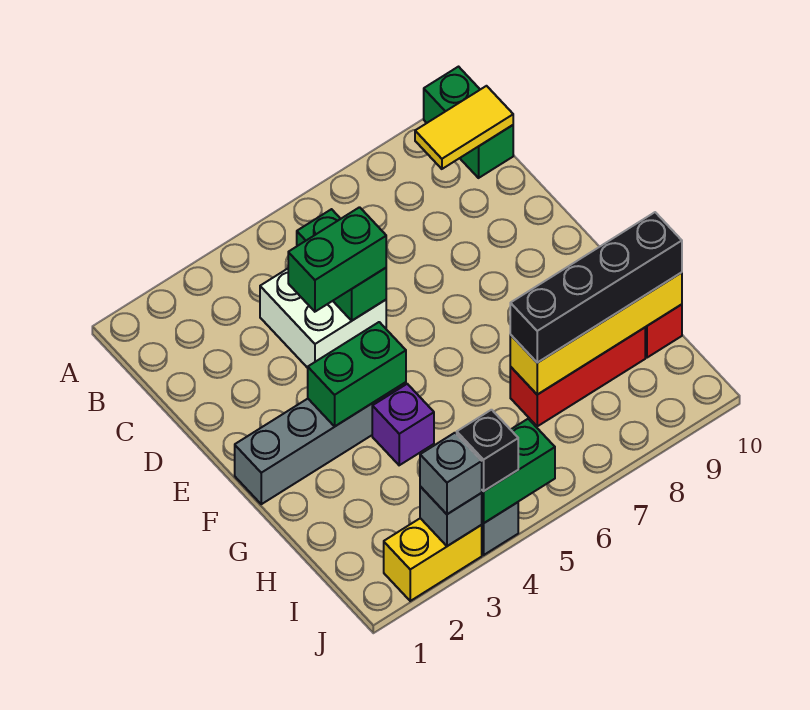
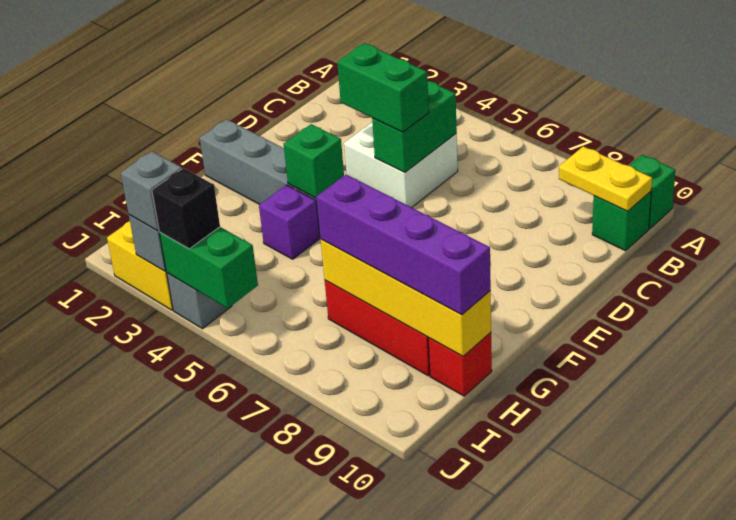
yellow 1x2 tile [415,86,513,169] -> yellow 1x2 plate [559,146,652,211]
green 1x2 brick [308,322,406,427] -> green 1x1 brick [284,124,344,198]
black 1x4 brick [510,212,682,363] -> purple 1x4 brick [316,174,491,315]

